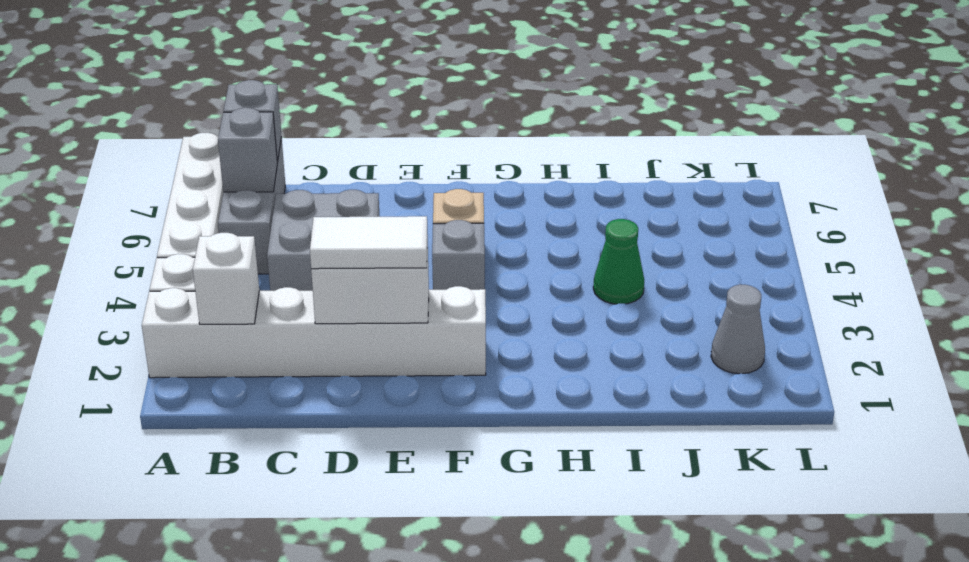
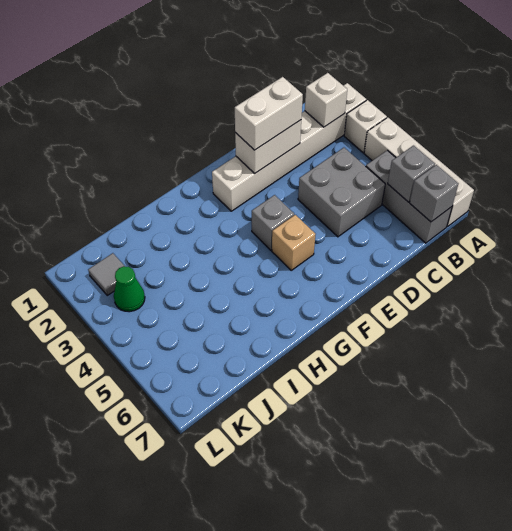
white 1x2 tile [310,216,428,269] -> white 1x2 brick [235,77,303,150]
green 1x1 cone [593,219,644,304] -> green 1x1 cone moved to [114,266,145,312]
grey 1x1 cone [711,285,765,374] -> grey 1x1 tile [88,253,124,295]

